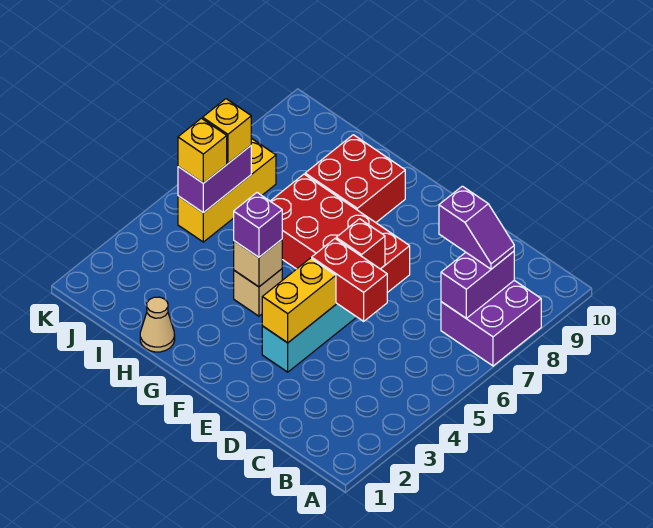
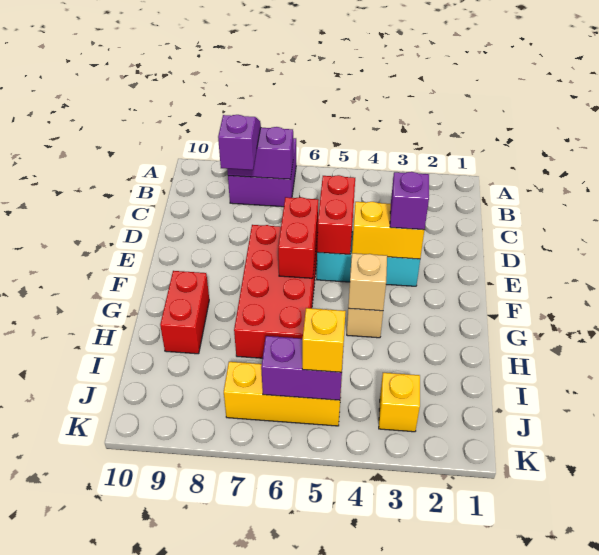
red 1x1 brick [336,219,385,269] -> red 1x2 brick [278,197,318,278]
purple 1x1 brick [234,193,282,257] -> purple 1x1 brick moved to [390,172,429,230]
red 2x2 brick [305,135,405,222] -> red 1x2 brick [160,271,209,354]
tan 1x1 cone [140,297,175,352] -> none
yellow 1x1 brick [203,99,251,163] -> yellow 1x1 brick moved to [379,373,420,432]

